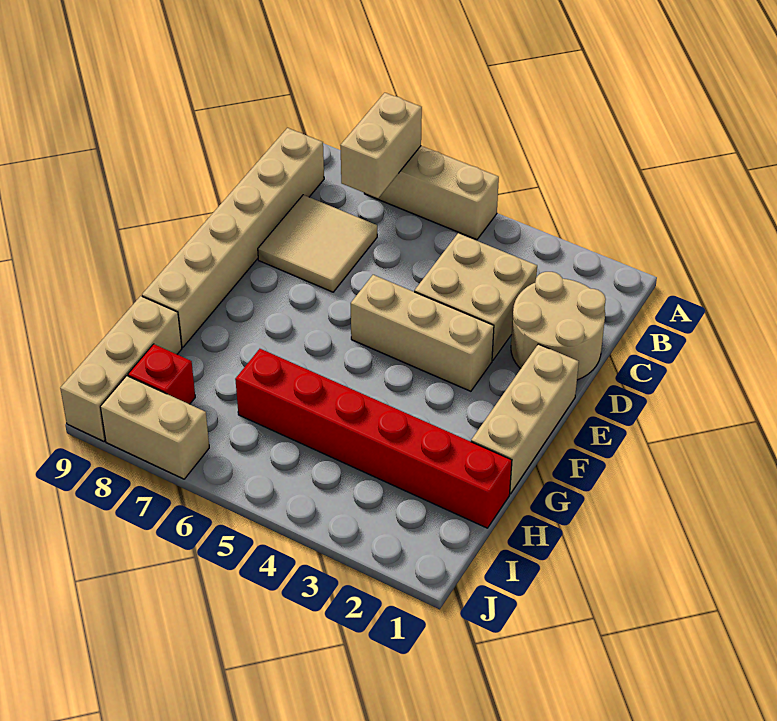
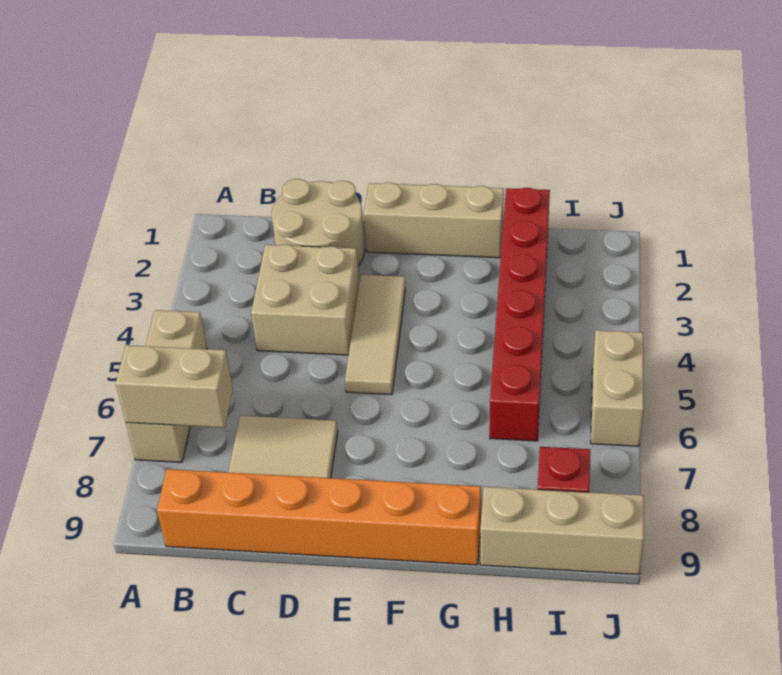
tan 1x6 brick [142,128,324,347] -> orange 1x6 brick [157,469,481,565]
tan 1x3 brick [351,275,494,391] -> tan 1x3 tile [345,275,405,395]
tan 1x2 brick [100,376,209,479] -> tan 1x2 brick moved to [591,330,644,446]

